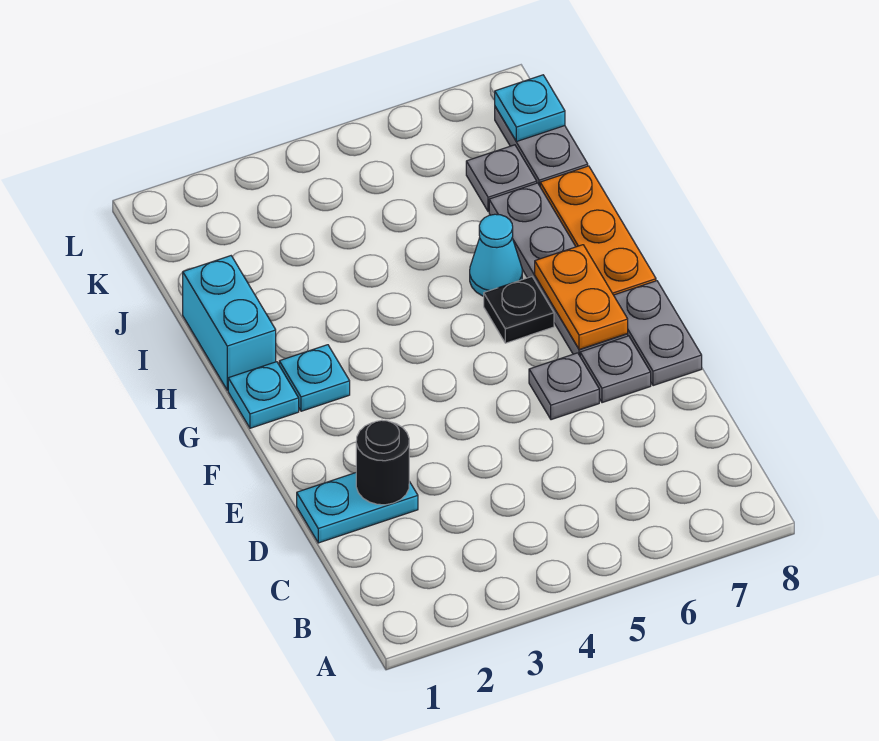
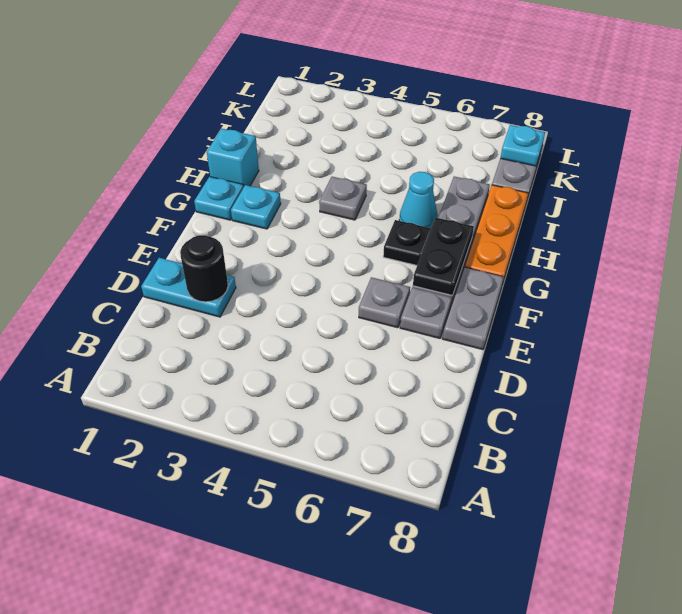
orange 1x2 plate [535,245,628,350] -> black 1x2 plate [413,218,474,295]
cyan 1x2 brick [183,256,276,390] -> cyan 1x1 brick [207,129,259,186]
grey 1x1 plate [466,145,537,212] -> grey 1x1 plate moved to [319,177,367,220]

